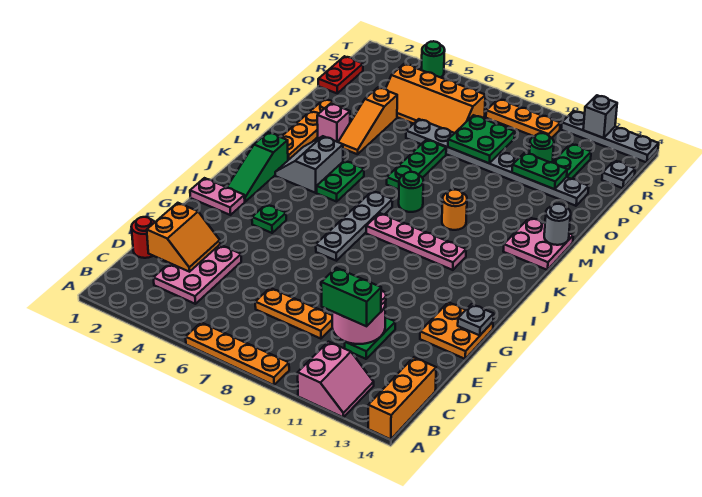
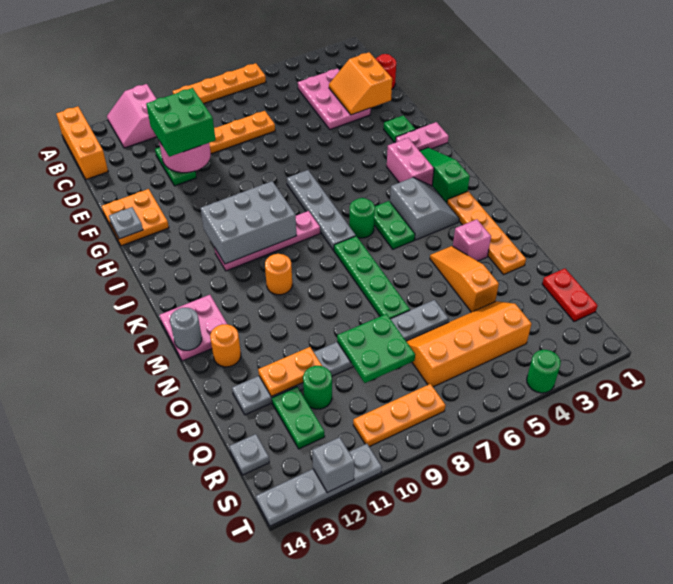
green 1x2 brick [321,268,381,326] -> green 2x2 brick [146,88,215,157]
green 1x1 plate [252,204,286,233] -> green 1x1 plate moved to [384,115,415,143]
none -> pink 1x2 brick [387,138,434,186]
none -> grey 2x3 brick [201,181,297,264]
green 1x1 round brick [399,172,423,212] -> green 1x1 round brick moved to [349,198,375,238]
green 1x3 plate [387,140,446,190] -> green 1x4 plate [334,236,410,319]
none -> orange 1x1 round brick [210,324,241,367]
green 1x2 plate [512,153,567,189] -> orange 1x2 plate [258,347,322,396]

